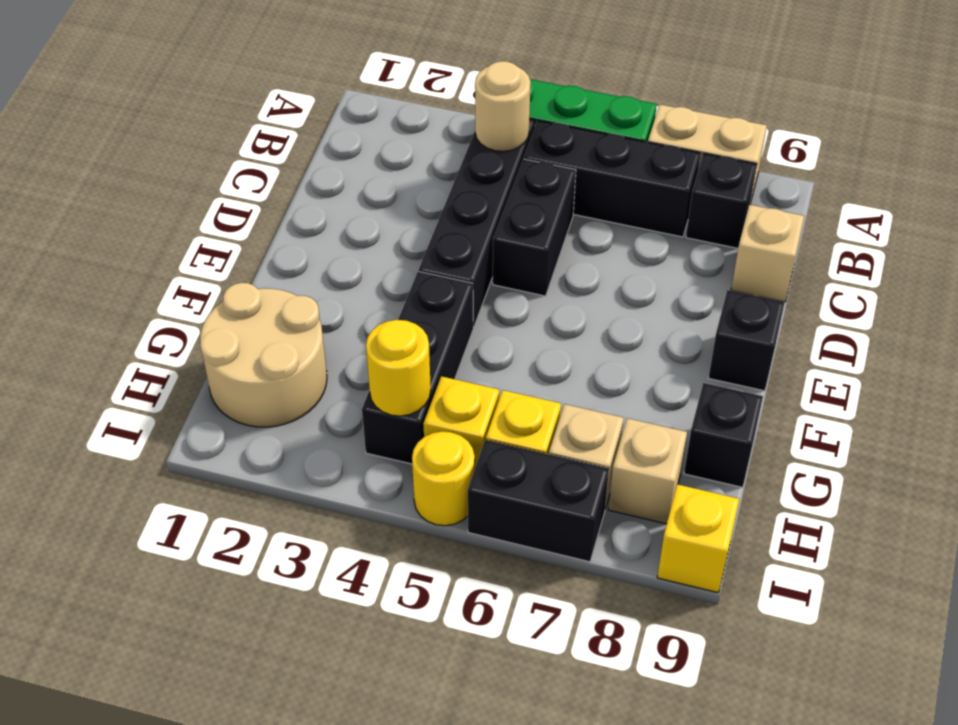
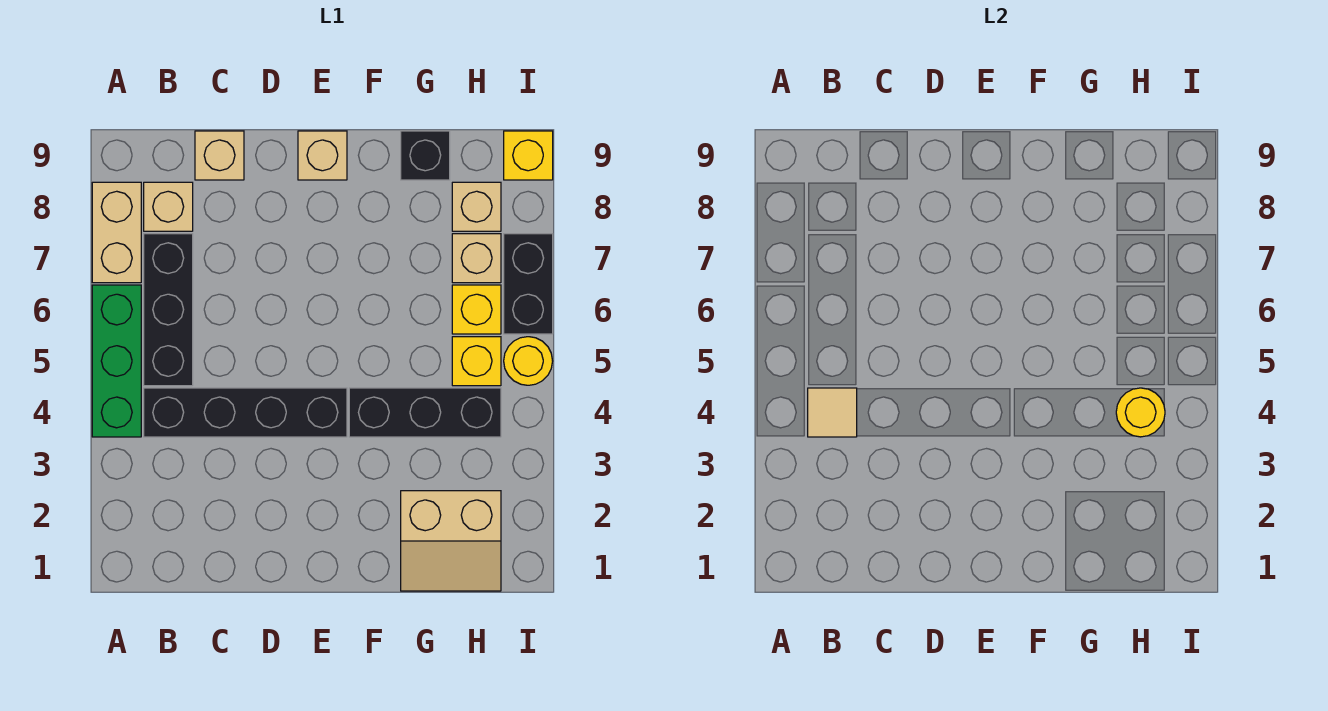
tan 1x1 round brick [475,61,531,151] -> tan 1x1 tile [808,388,857,437]
black 1x1 brick [686,153,757,248] -> tan 1x1 brick [144,182,193,231]
black 1x2 brick [493,159,576,296] -> none
black 1x1 brick [709,290,785,391] -> tan 1x1 brick [298,131,347,180]
tan 2x2 round brick [200,283,327,427] -> tan 2x2 slope [401,491,501,591]

